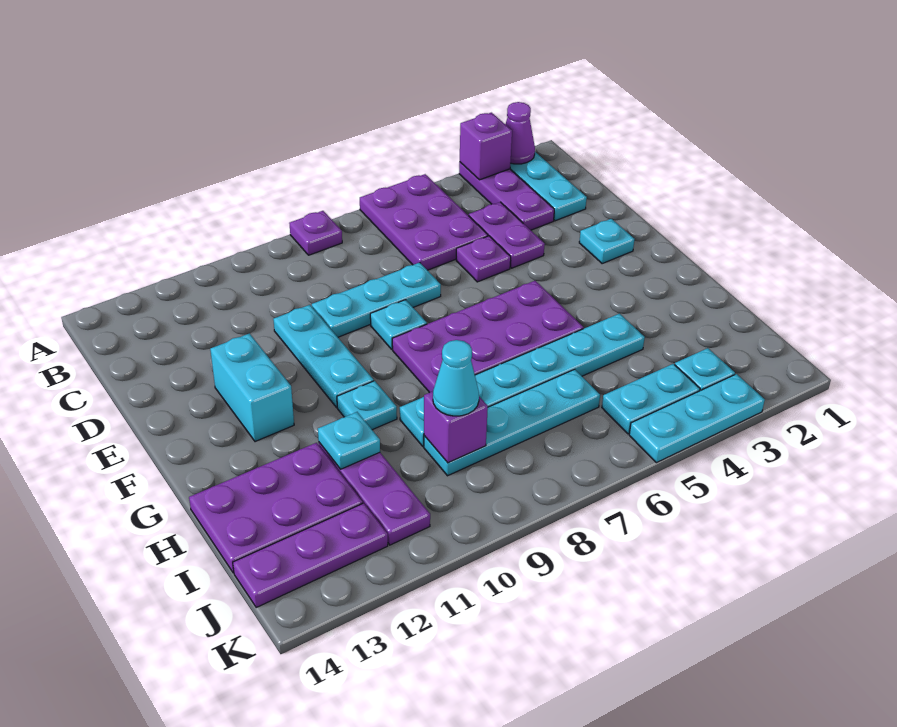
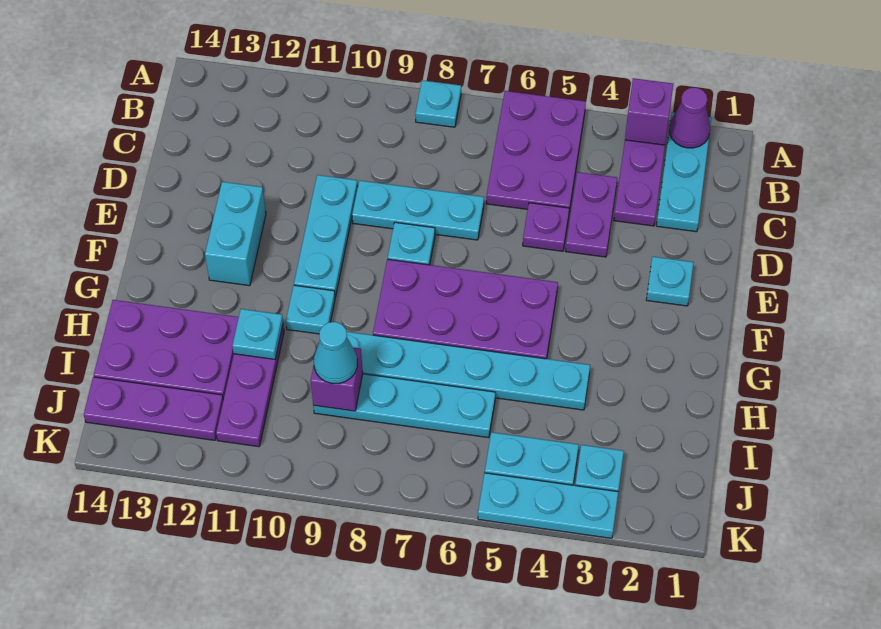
purple 1x1 plate [289,211,342,255] -> cyan 1x1 plate [415,80,461,127]

